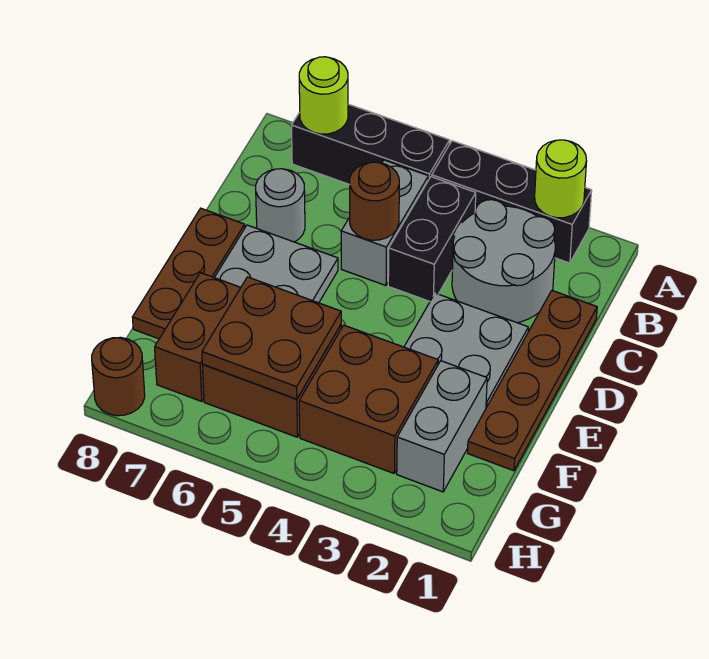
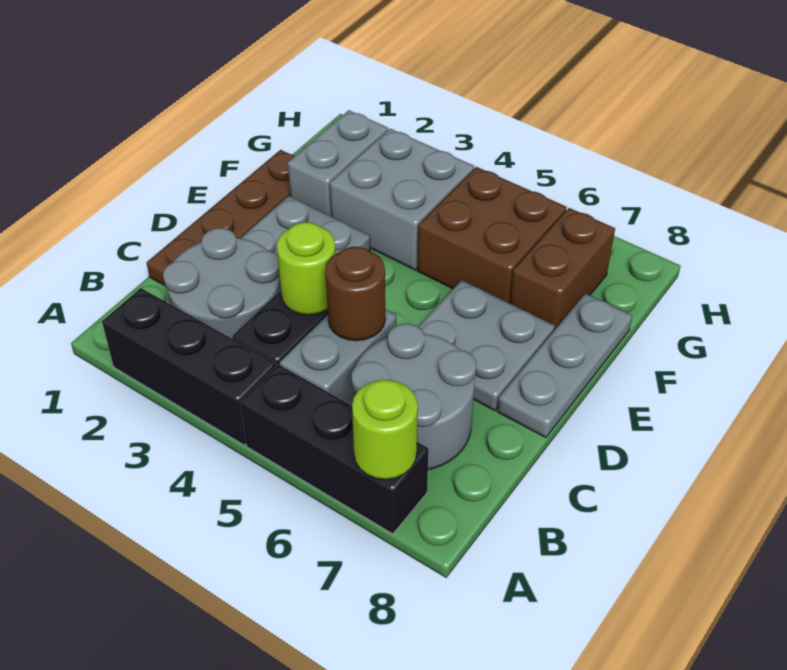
lime 1x1 round brick [535,140,587,218] -> lime 1x1 round brick moved to [277,222,335,315]
grey 1x1 round brick [256,169,305,242] -> grey 2x2 round brick [351,324,476,470]
brown 1x3 plate [132,208,245,339] -> grey 1x3 plate [497,293,632,438]
brown 2x2 brick [299,325,438,473] -> grey 2x2 brick [330,129,474,270]
brown 2x2 plate [202,277,341,399] -> none
brown 1x1 round brick [92,337,145,416] -> none

